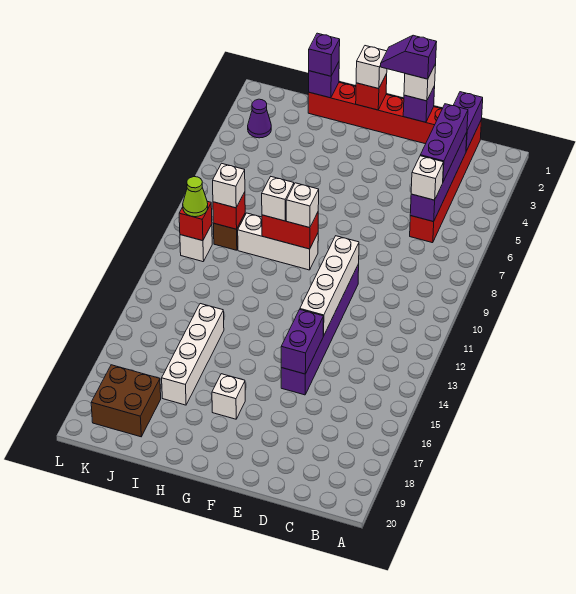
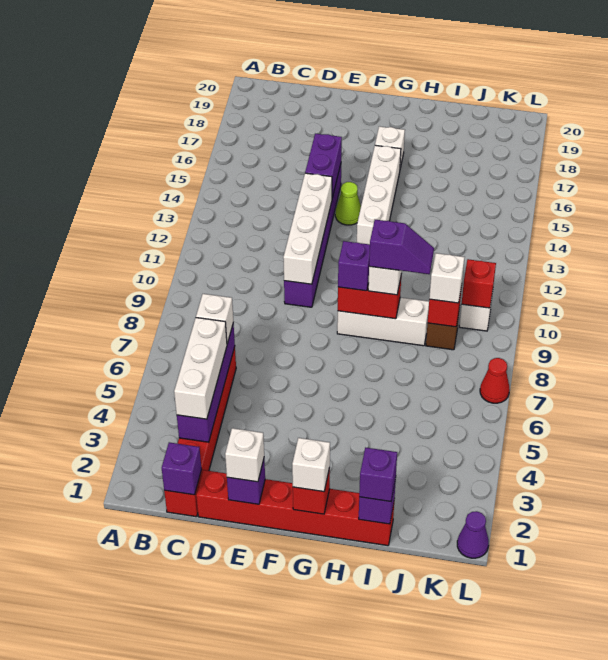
purple 1x2 brick [453,92,483,151] -> purple 1x1 brick [162,442,202,495]
purple 1x3 brick [420,104,468,181] -> white 1x3 brick [174,318,227,419]
purple 1x2 slope [381,35,437,79] -> purple 1x2 slope moved to [369,220,434,274]
white 1x1 brick [286,183,319,228] -> purple 1x1 brick [338,241,370,291]
white 1x4 brick [162,304,224,405] -> white 1x4 brick moved to [357,145,401,244]
brown 2x2 brick [91,365,161,437] -> none
purple 1x1 cone [248,99,271,138] -> purple 1x1 cone moved to [457,511,489,558]
lime 1x1 cone [183,177,208,217] -> lime 1x1 cone moved to [335,182,361,225]
none -> red 1x1 cone [480,358,510,403]

